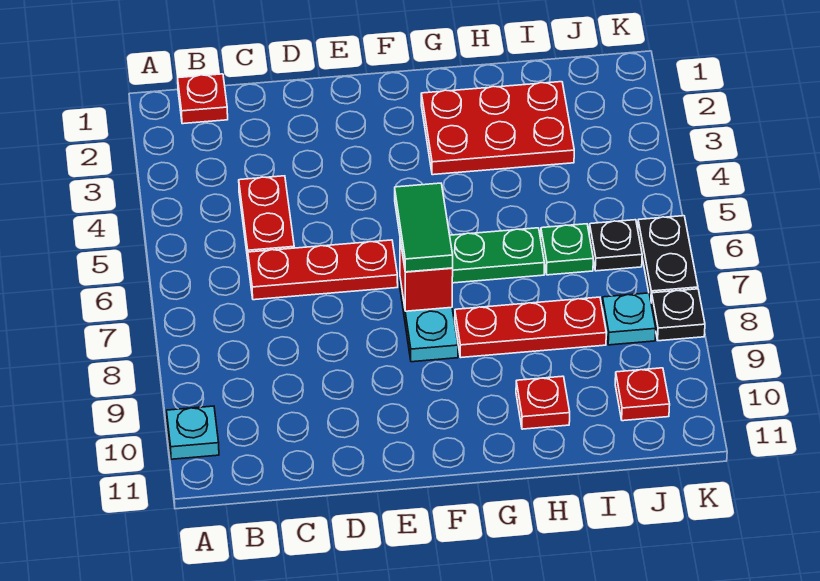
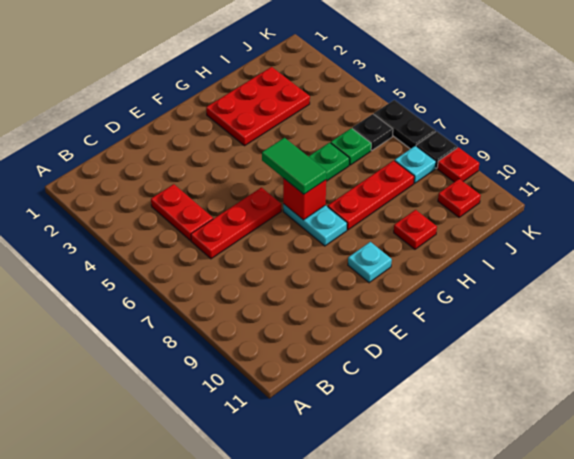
cyan 1x1 plate [167,406,219,459] -> cyan 1x1 plate moved to [348,242,392,283]
red 1x1 plate [178,74,228,124] -> red 1x1 plate moved to [437,147,479,182]

